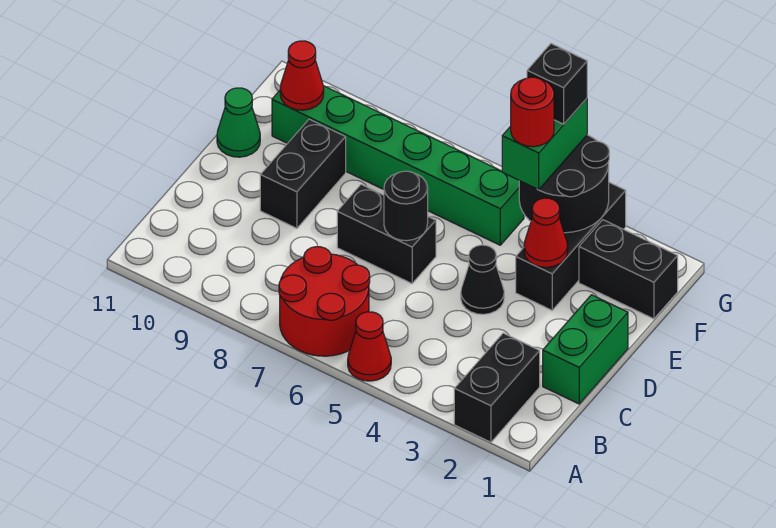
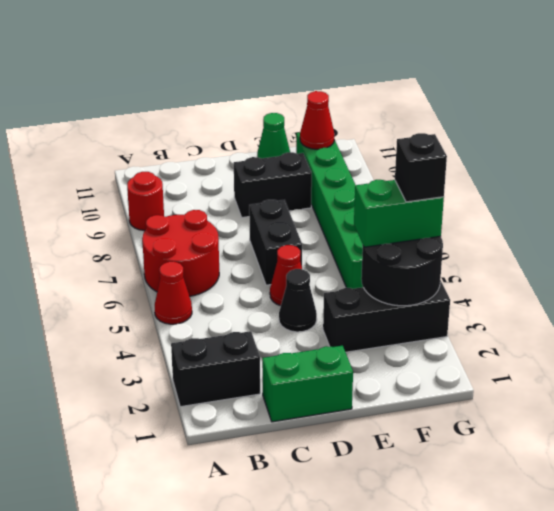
black 1x1 round brick [384,171,428,241] -> none
red 1x1 cone [524,198,568,267] -> red 1x1 cone moved to [270,245,302,306]
black 1x2 brick [579,220,678,319] -> none
red 1x1 round brick [511,77,554,147] -> red 1x1 round brick moved to [127,172,164,231]

